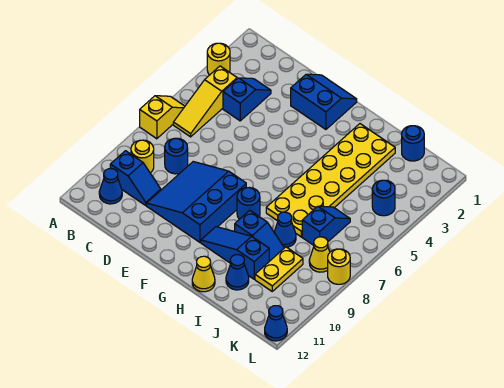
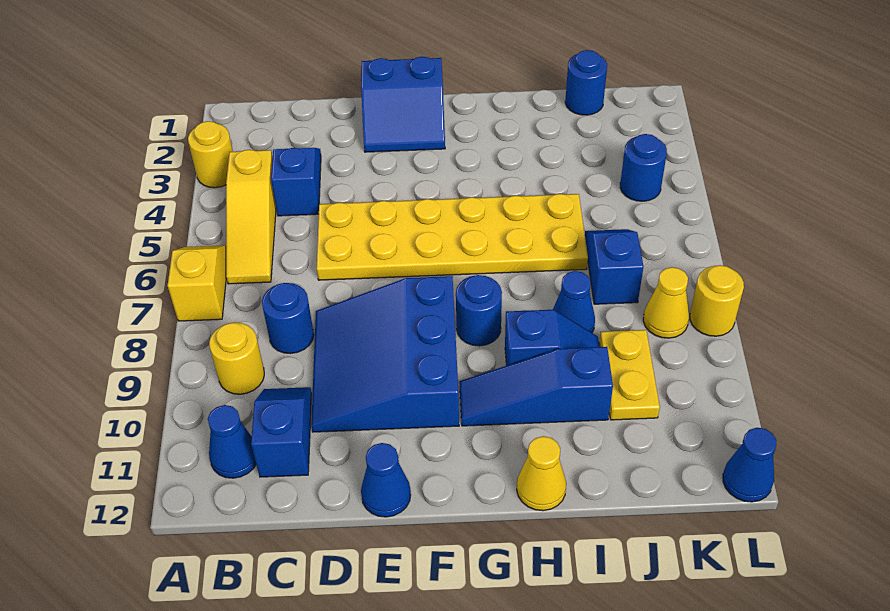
blue 1x2 slope [110,151,161,205] -> blue 1x2 slope turned to [251,387,312,477]
blue 2x2 slope [291,74,357,129] -> blue 2x2 slope turned to [361,57,445,152]
yellow 2x6 plate [266,124,395,237] -> yellow 2x6 plate turned to [317,194,588,280]
blue 1x1 cone [226,255,249,290] -> blue 1x1 cone moved to [361,443,411,517]

